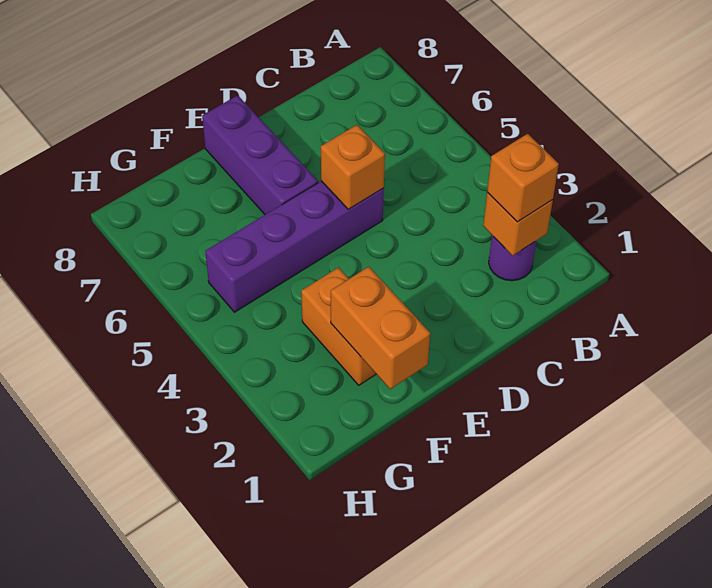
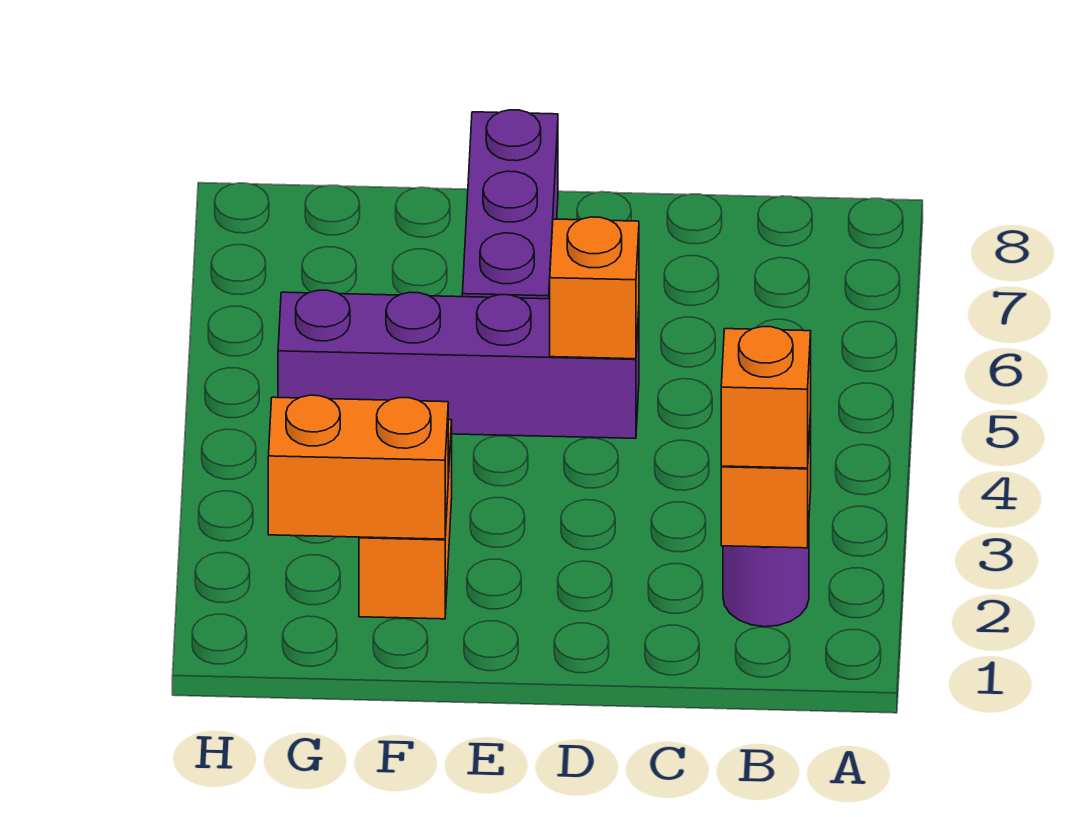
orange 1x2 brick [331,267,430,389] -> orange 1x2 brick turned to [268,395,448,539]

